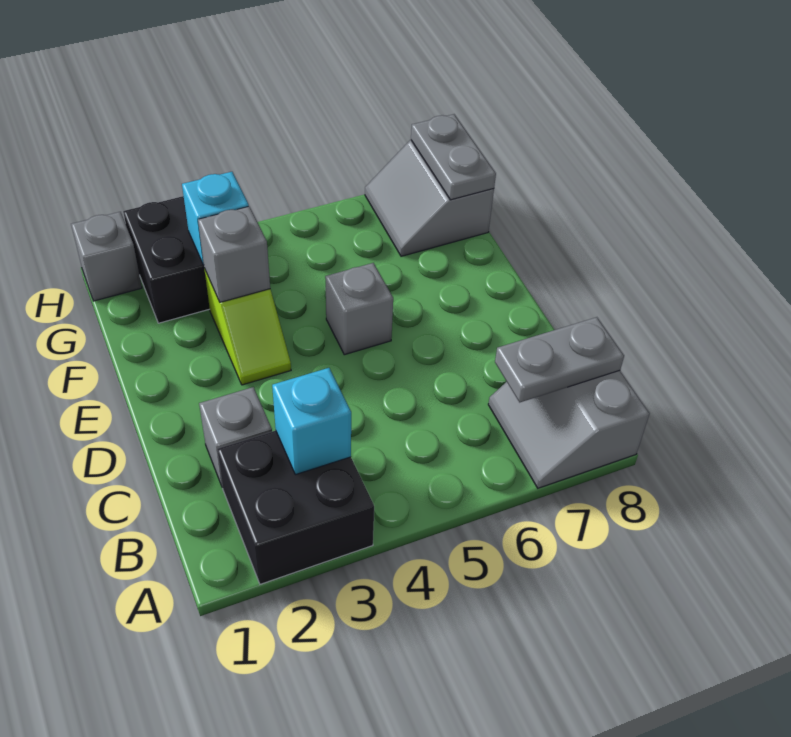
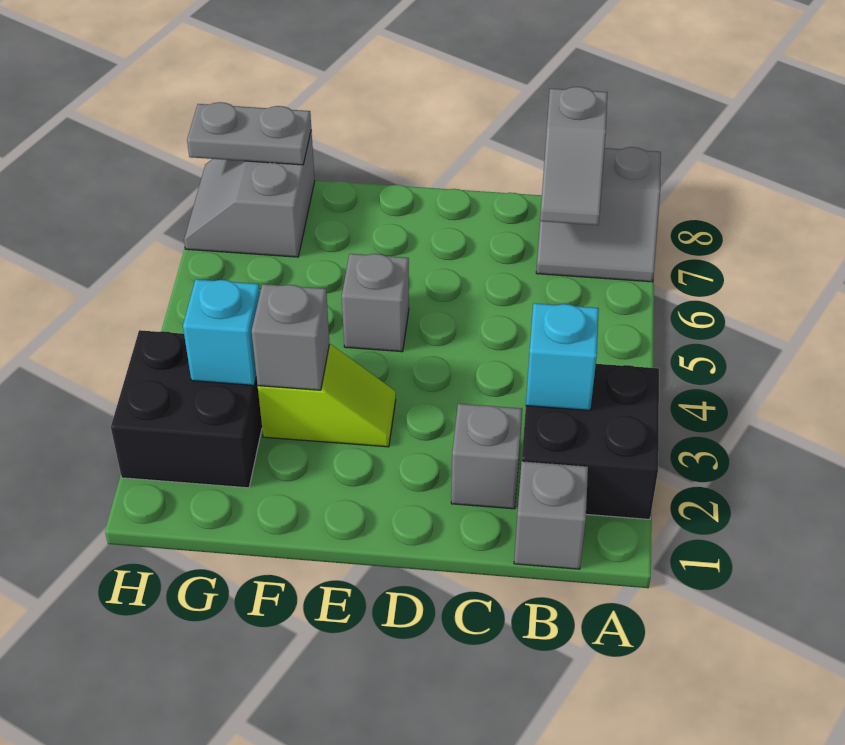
grey 1x2 plate [495,317,624,402] -> grey 1x2 slope [540,87,607,225]
grey 2x2 slope [365,140,494,256] -> grey 2x2 slope turned to [184,130,315,257]
grey 1x1 brick [71,212,142,301] -> grey 1x1 brick moved to [514,461,588,569]

